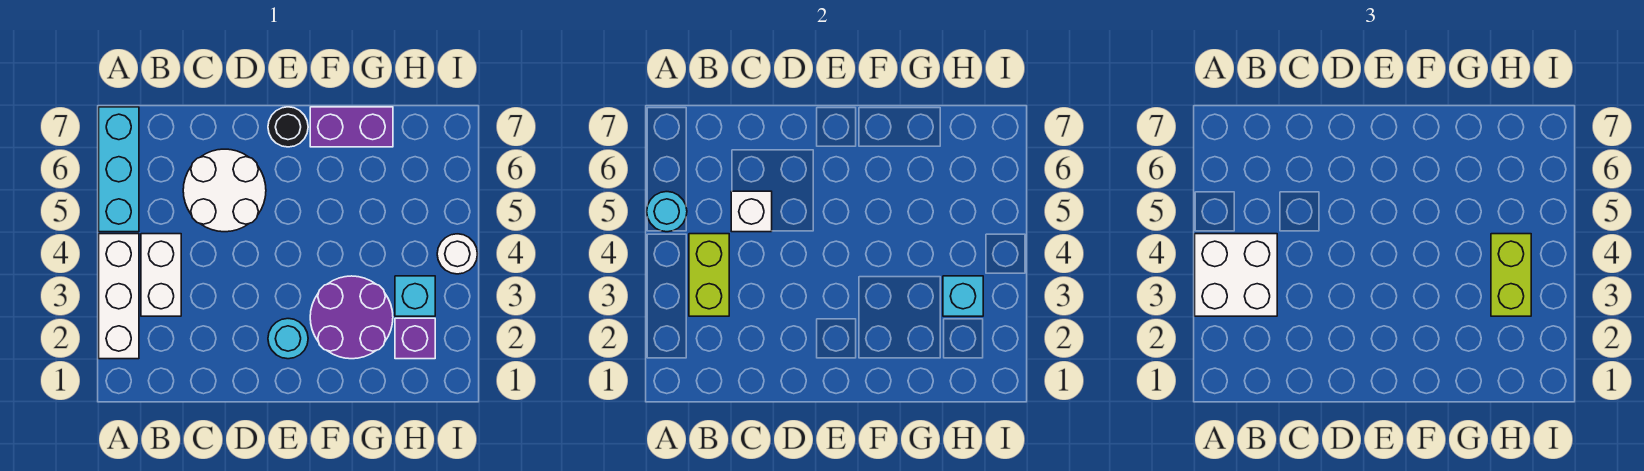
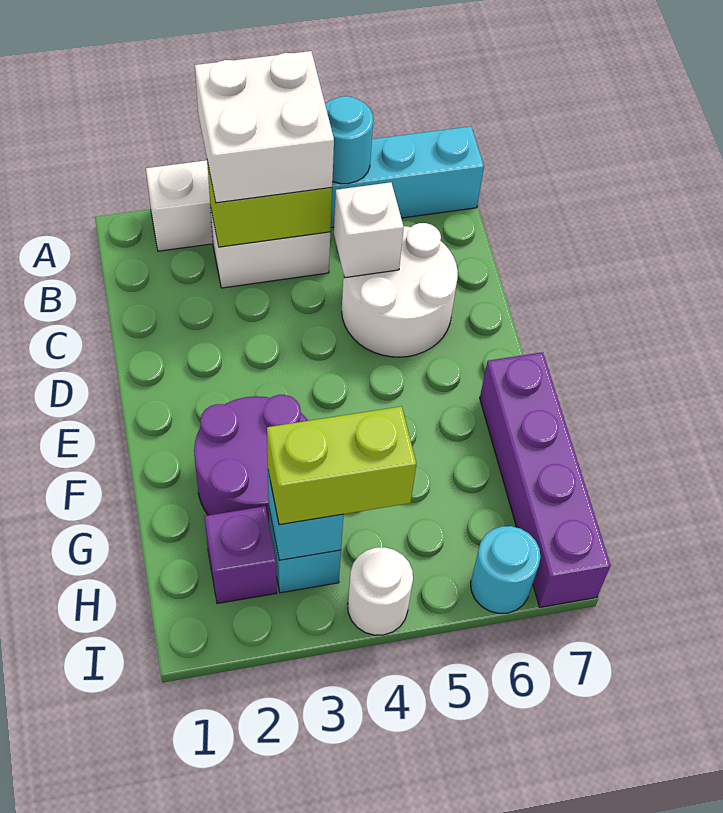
cyan 1x1 round brick [268,319,308,359] -> cyan 1x1 round brick moved to [471,526,541,613]
black 1x1 round brick [268,107,308,147] -> none
purple 1x2 brick [310,107,393,147] -> purple 1x4 brick [480,352,611,607]

